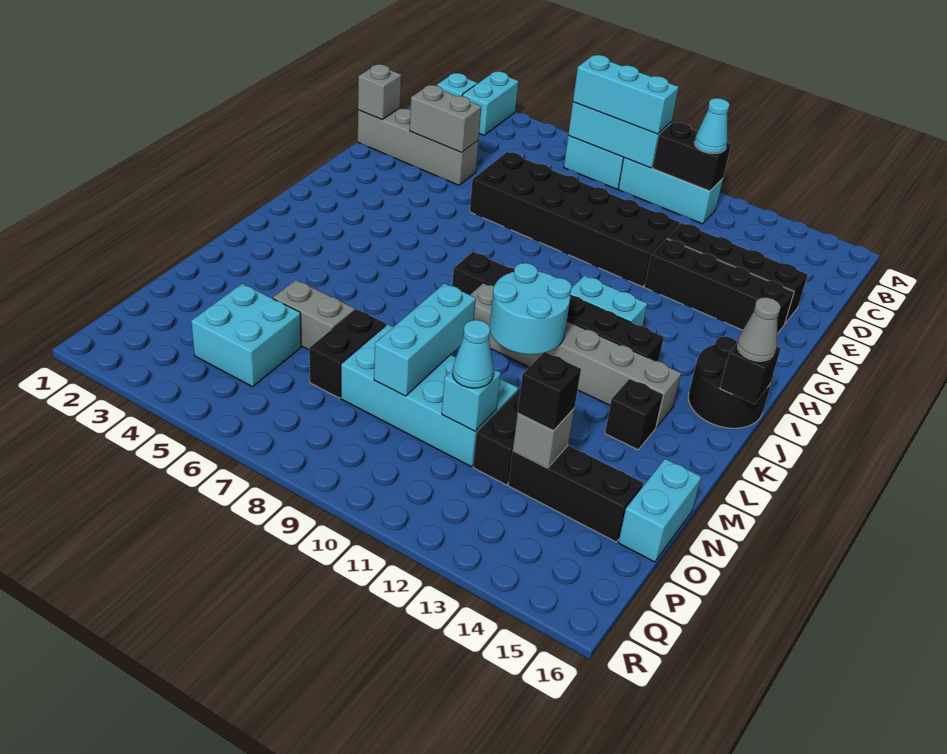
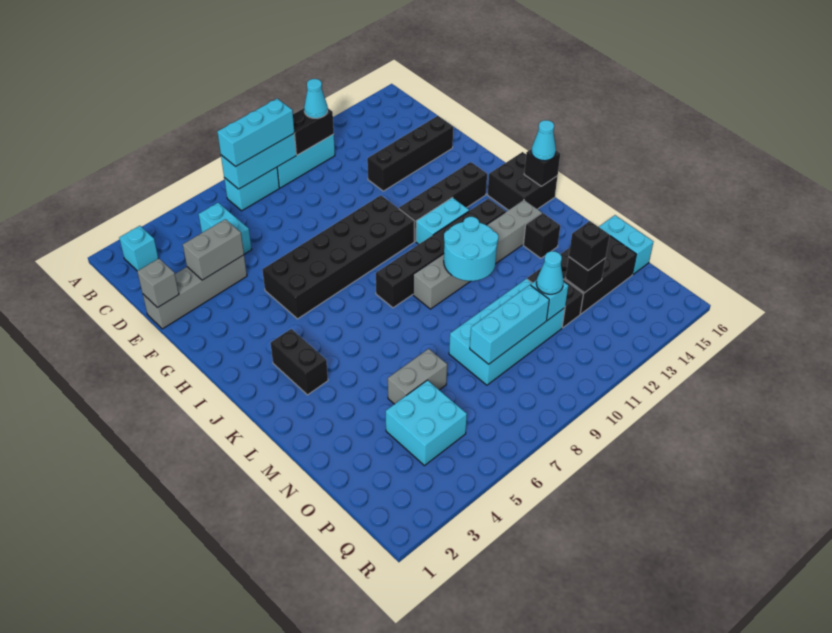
cyan 1x2 brick [462,72,518,135] -> cyan 1x2 brick moved to [199,203,252,254]
black 2x6 brick [470,152,680,287] -> black 2x6 brick moved to [262,195,415,319]
black 1x4 brick [644,239,794,334] -> black 1x4 brick moved to [399,162,487,241]
black 2x2 round brick [688,336,773,428] -> black 2x2 brick [487,152,558,210]
grey 1x1 cone [736,297,781,363] -> cyan 1x1 cone [532,120,556,161]
cyan 1x3 brick [374,283,476,396] -> cyan 1x3 brick turned to [470,285,549,364]
black 1x2 brick [309,309,386,398] -> black 1x2 brick moved to [271,329,328,395]
black 1x3 brick [508,445,643,542] -> black 2x3 brick [560,236,636,314]
grey 1x1 brick [513,409,574,468] -> black 1x1 brick [565,257,606,293]

